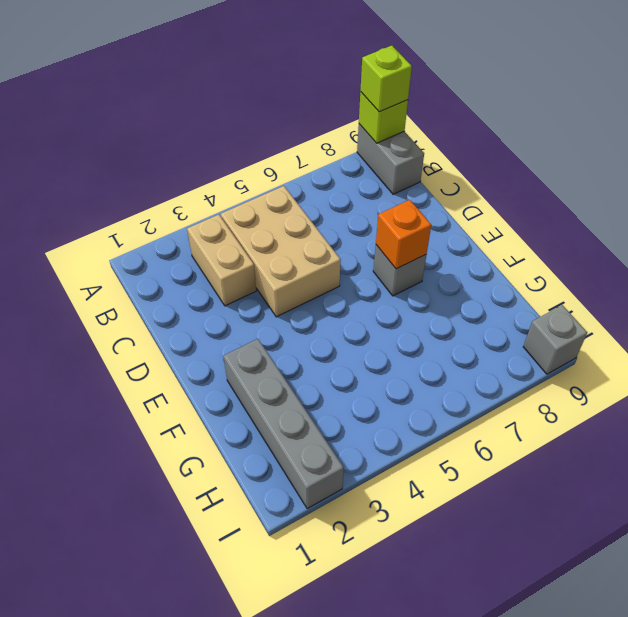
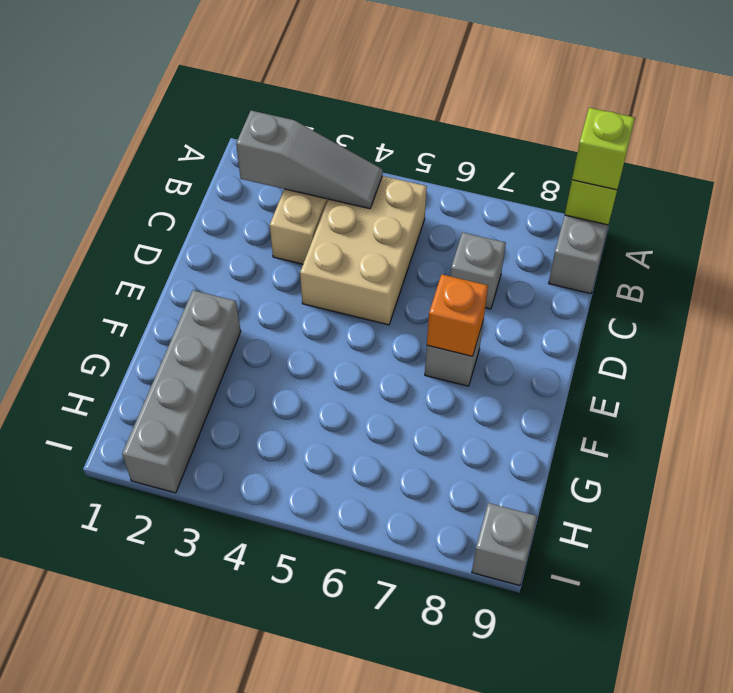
none -> grey 1x3 slope [236,111,383,209]
none -> grey 1x1 brick [450,232,506,309]

